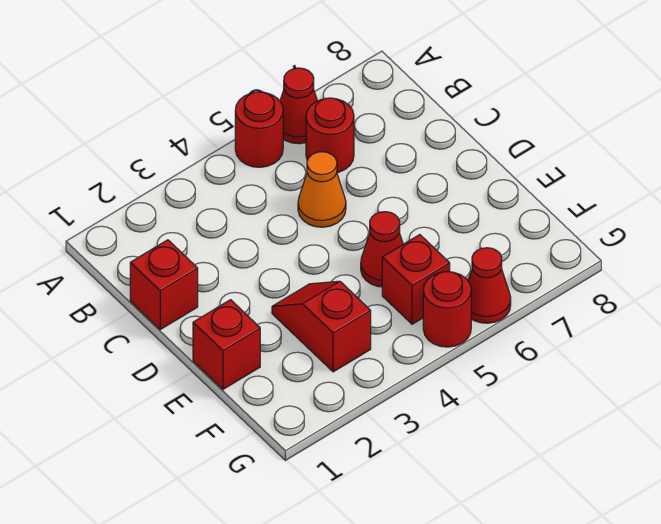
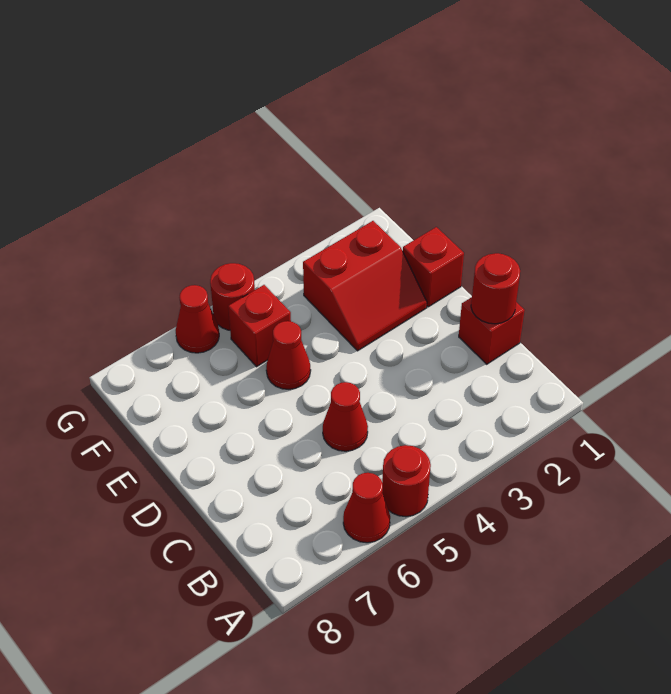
red 1x1 round brick [306,98,354,173] -> red 1x1 round brick moved to [471,253,520,324]
orange 1x1 cone [298,152,346,227] -> red 1x1 cone [323,382,368,451]
red 1x2 slope [272,281,371,372] -> red 2x2 slope [303,221,427,351]

